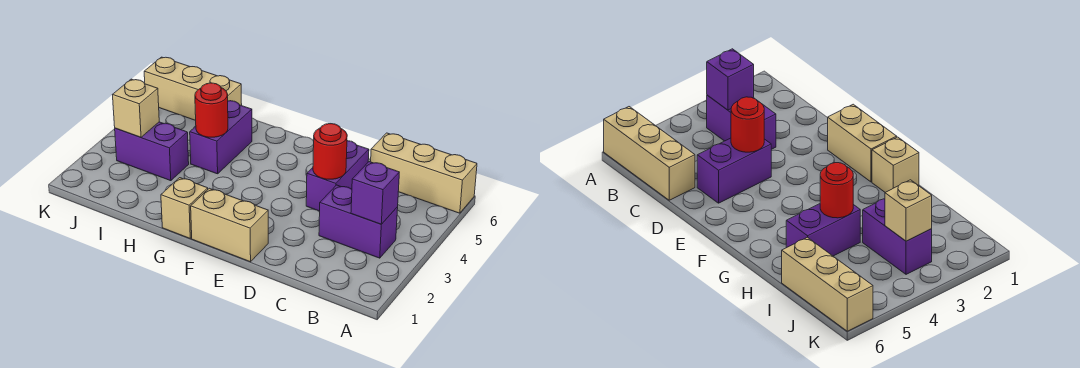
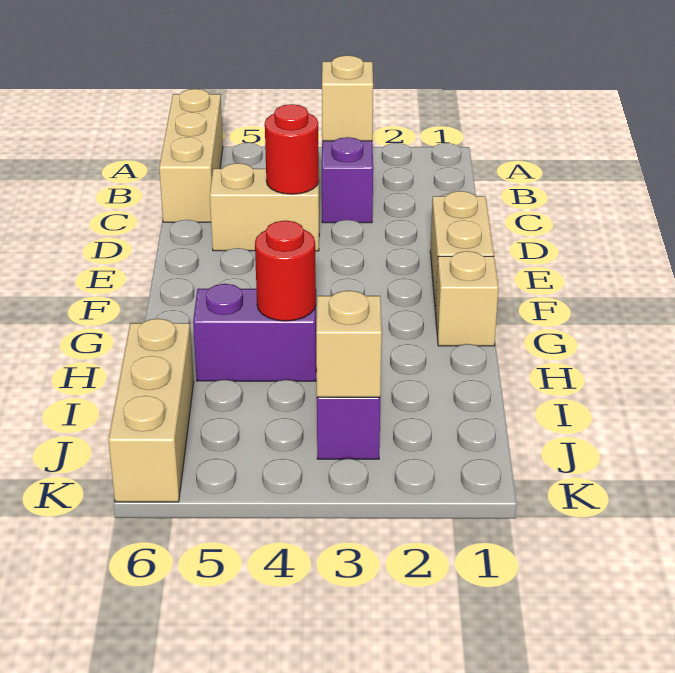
purple 1x1 brick [351,162,399,224] -> tan 1x1 brick [322,55,373,141]
purple 1x2 brick [306,141,369,211] -> tan 1x2 brick [210,163,319,251]

